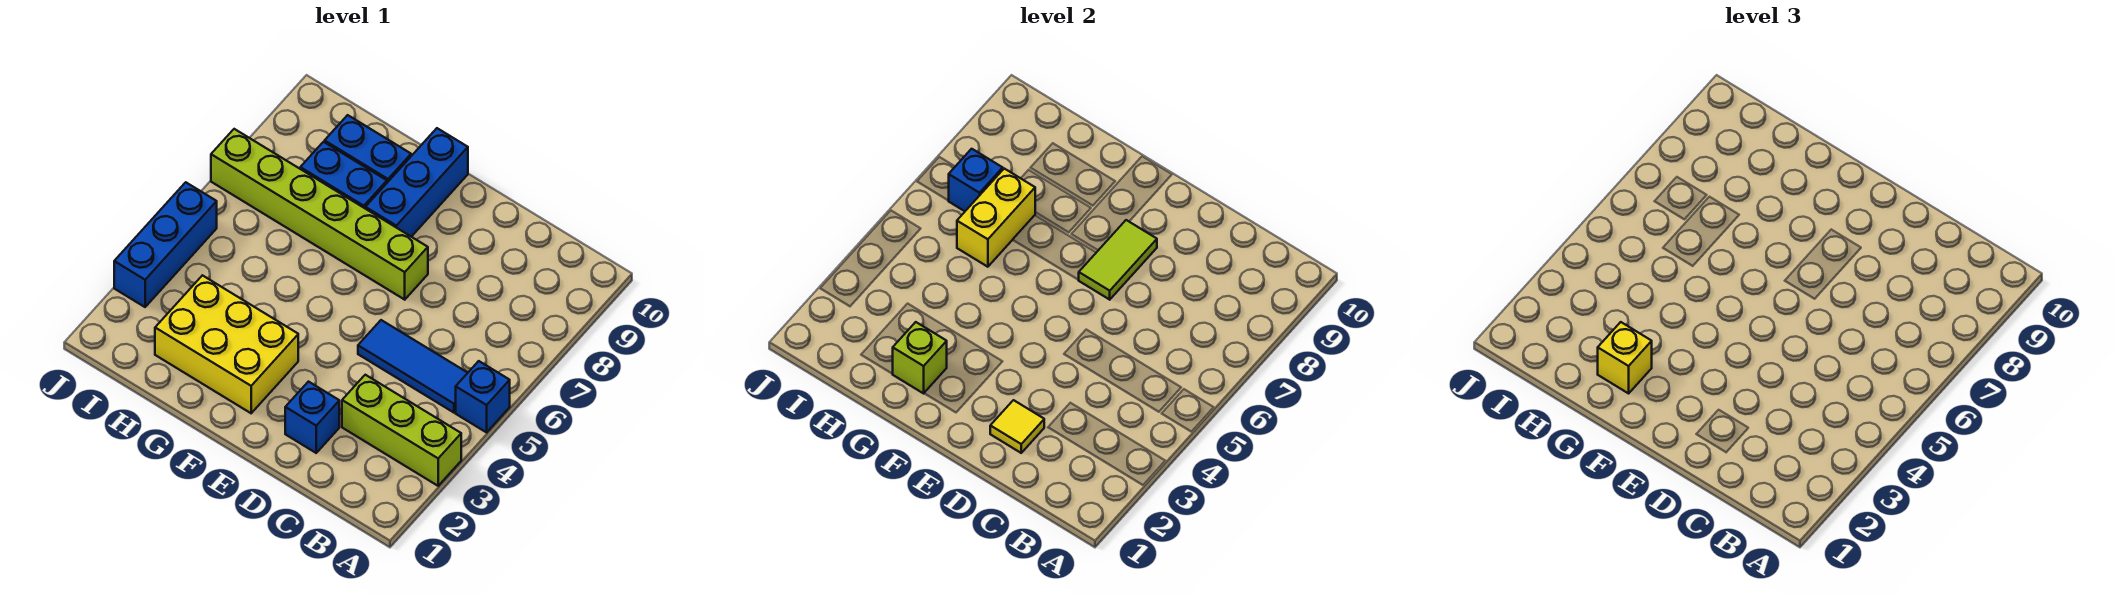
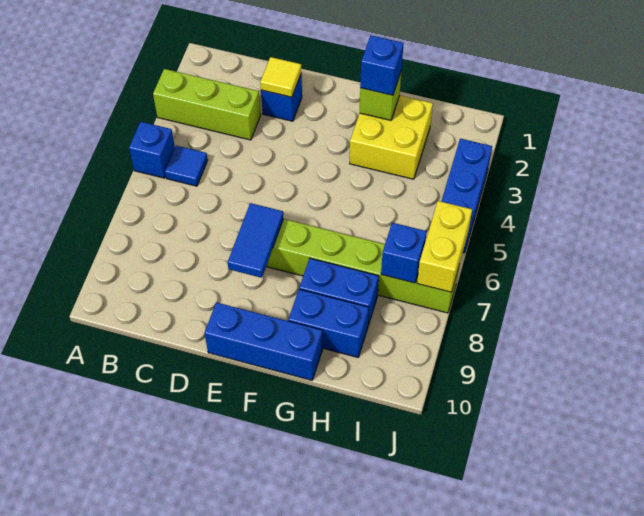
blue 1x3 tile [358,320,467,413] -> blue 1x1 tile [165,146,208,186]
lime 1x2 tile [1079,220,1157,300] -> blue 1x2 tile [228,203,284,278]
yellow 2x3 brick [155,275,298,413] -> yellow 2x2 brick [350,96,433,179]
blue 1x3 brick [365,128,468,237] -> blue 1x3 brick turned to [205,302,322,380]
yellow 1x1 brick [1598,322,1652,393] -> blue 1x1 brick [360,35,404,95]
yellow 1x2 brick [957,169,1035,267] -> yellow 1x2 brick moved to [417,201,472,292]

